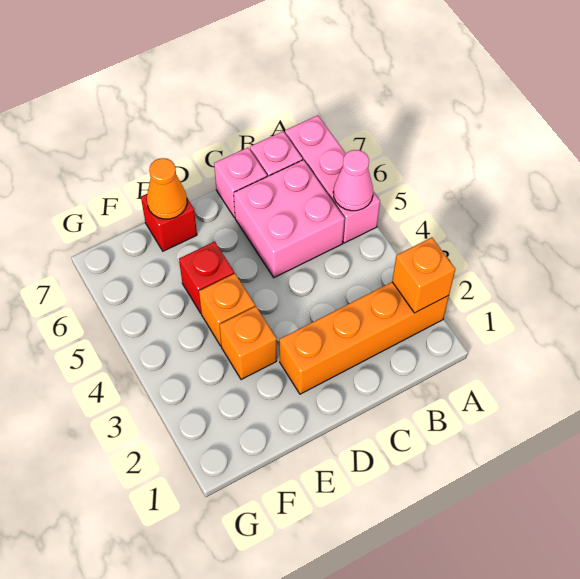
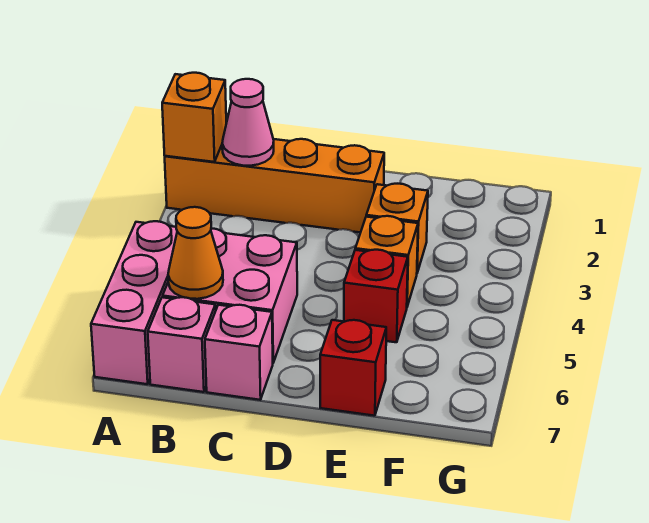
pink 1x1 cone [333,150,373,211] -> pink 1x1 cone moved to [222,79,274,166]
orange 1x1 cone [147,158,187,219] -> orange 1x1 cone moved to [168,207,223,299]

